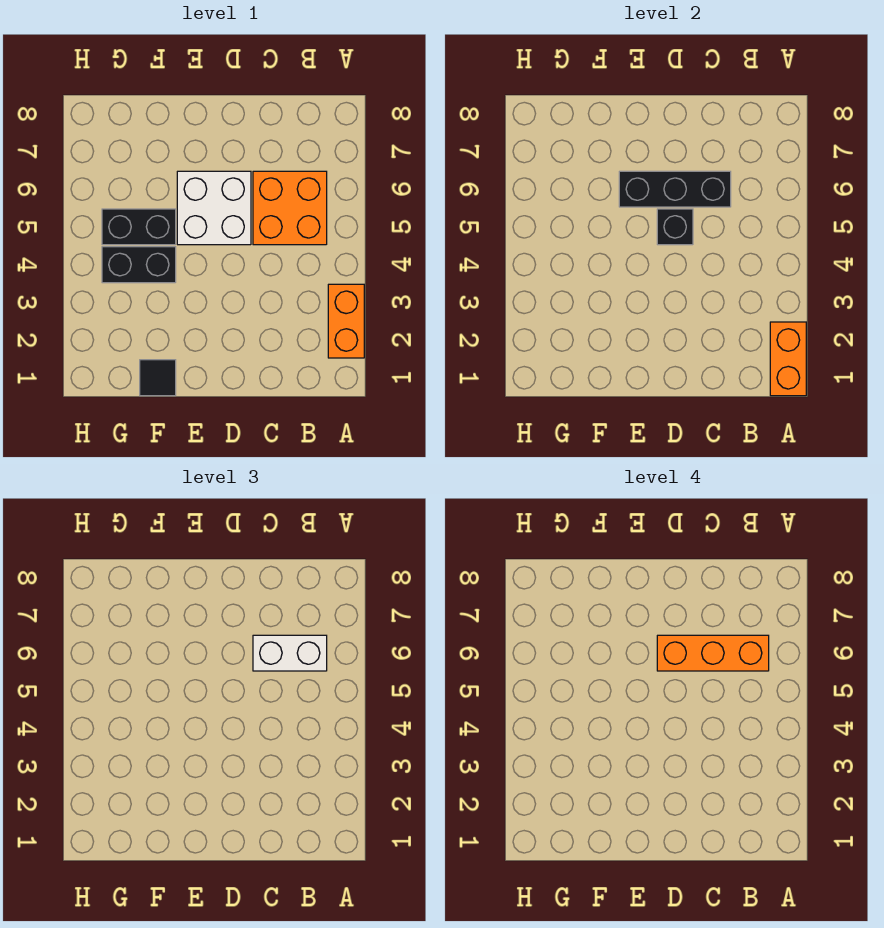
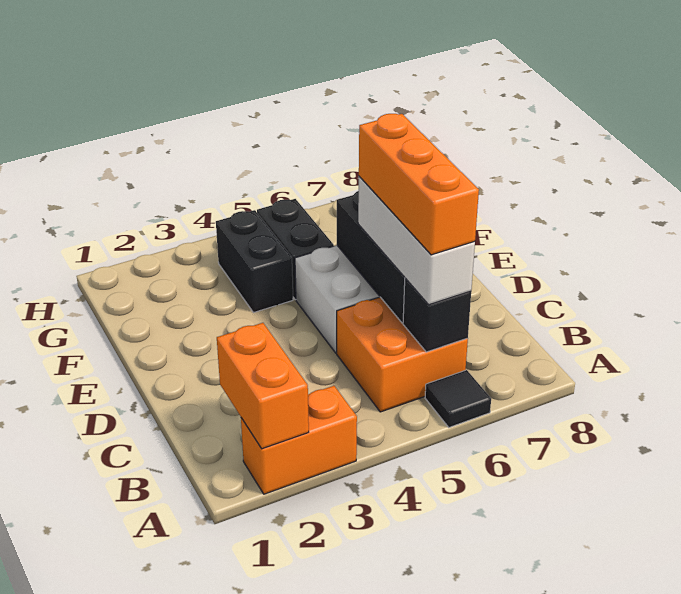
orange 1x2 brick [770,322,806,396] -> orange 1x2 brick turned to [217,323,309,449]
white 1x2 brick [253,635,327,671] -> white 1x3 brick [358,176,475,305]
black 1x1 brick [657,209,693,245] -> black 1x1 brick moved to [403,278,471,352]
black 1x1 tile [140,360,176,396] -> black 1x1 tile moved to [425,370,491,427]

